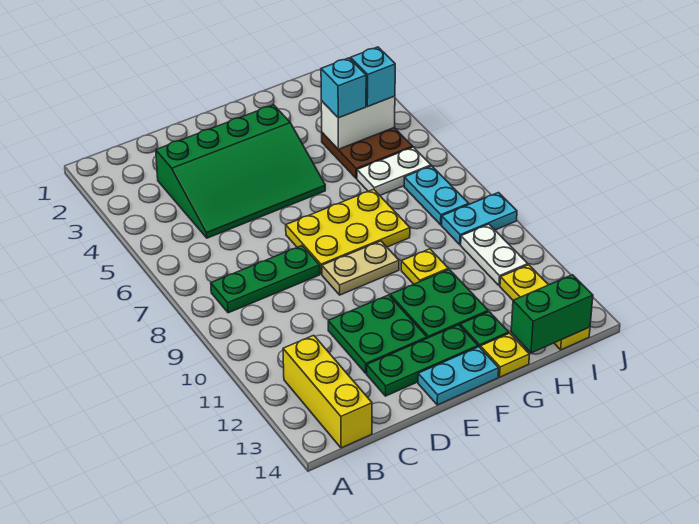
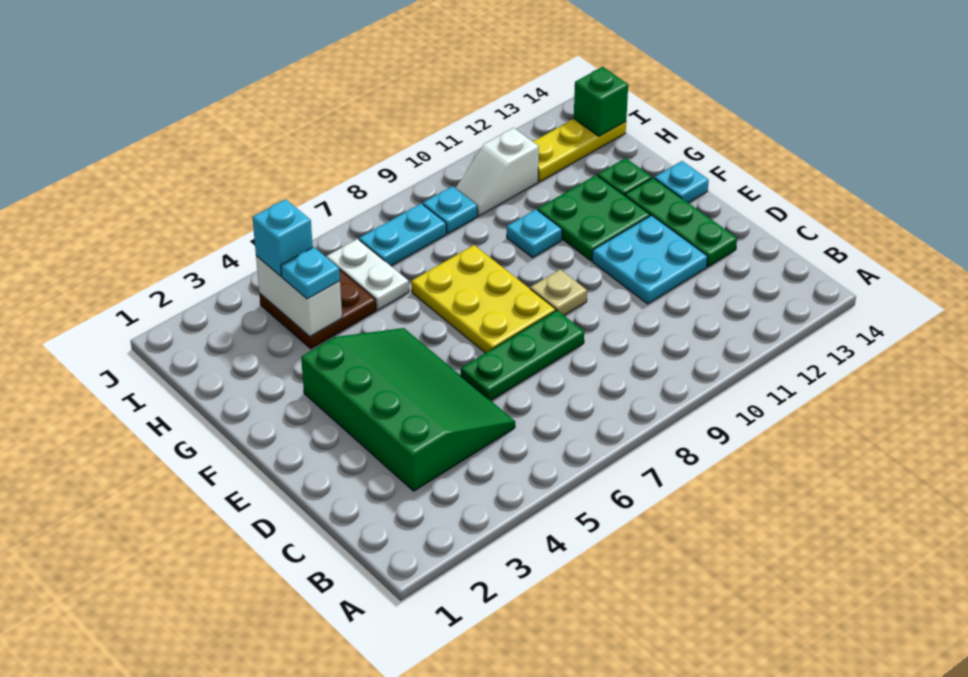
green 1x3 plate [211,246,320,313] -> green 1x3 plate turned to [461,310,584,400]
yellow 1x3 brick [283,335,372,448] -> none
green 2x2 plate [328,295,427,373] -> cyan 2x2 plate [592,215,708,304]
tan 1x2 plate [322,241,399,295] -> tan 1x1 plate [530,269,587,315]
cyan 1x2 plate [418,347,499,405] -> cyan 1x1 plate [654,161,709,203]
yellow 1x1 plate [401,249,448,284] -> cyan 1x1 plate [507,209,562,258]
yellow 1x1 plate [480,333,530,377] -> none
cyan 1x1 brick [321,58,366,118] -> cyan 1x1 plate [281,247,340,299]
green 1x2 brick [511,275,593,353] -> green 1x1 brick [574,67,628,136]
cyan 1x2 plate [442,193,517,245] -> cyan 1x1 plate [423,186,477,234]
white 1x2 plate [461,224,528,286] -> white 1x2 slope [456,128,539,216]

